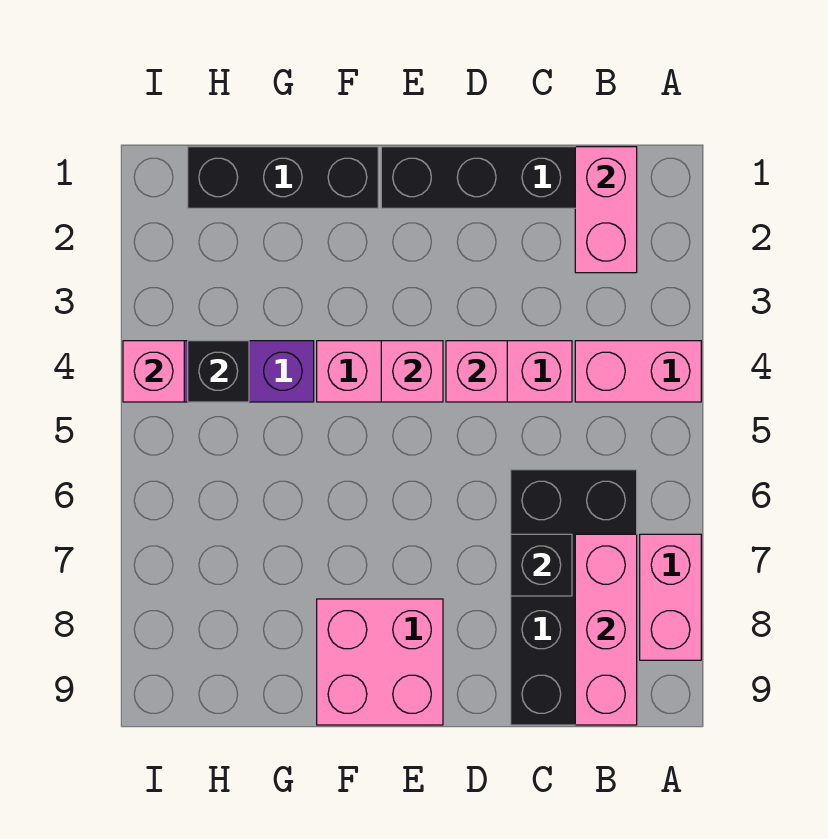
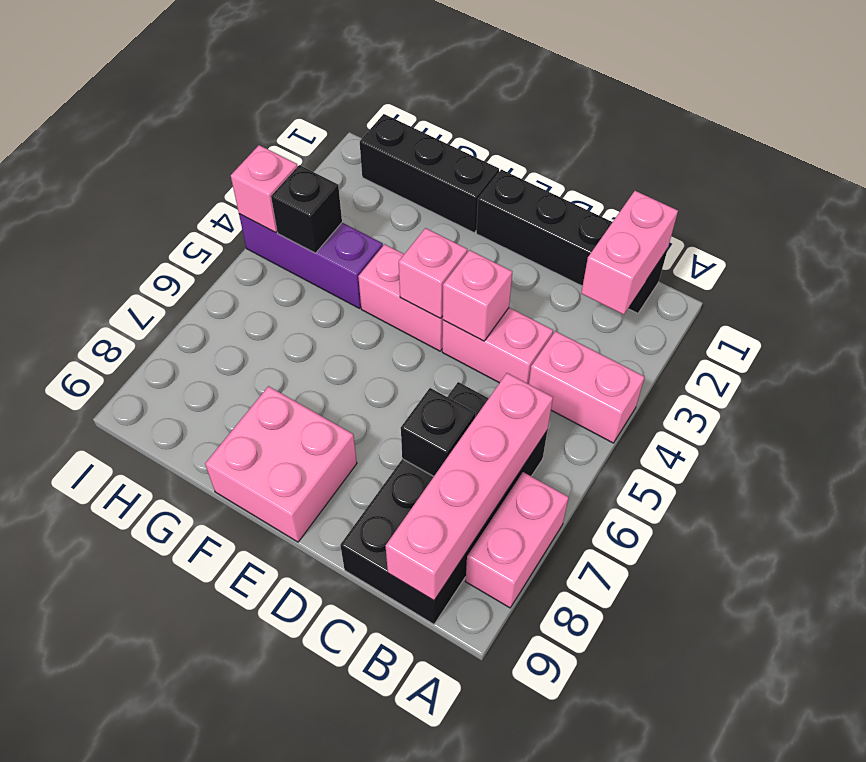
pink 1x3 brick [575,534,637,725] -> pink 1x4 brick [385,373,553,600]

